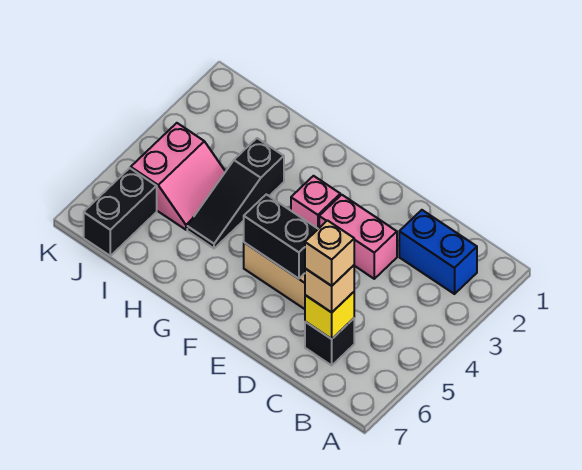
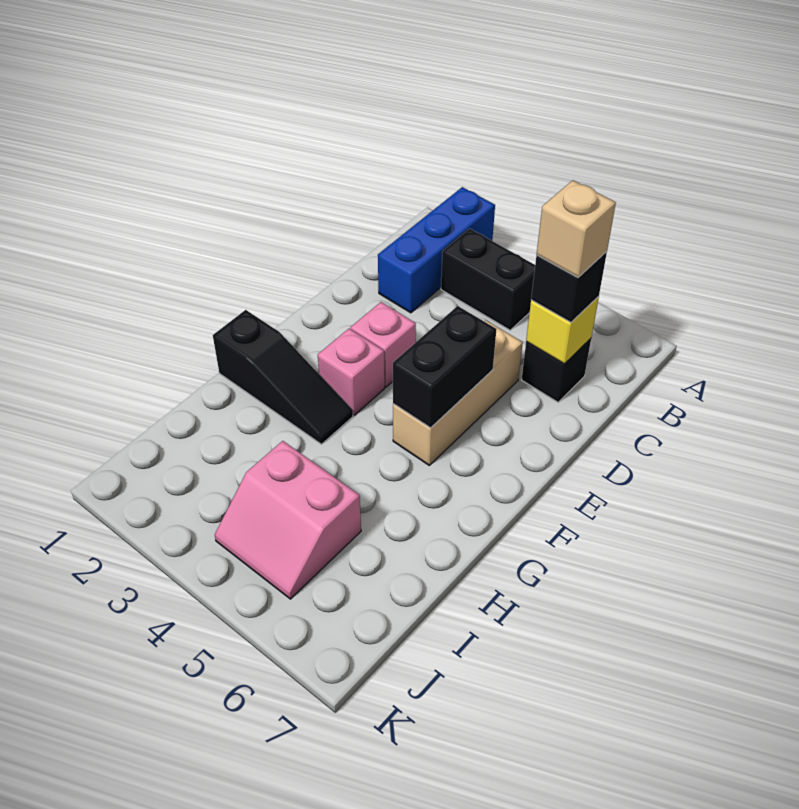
blue 1x2 brick [399,210,477,294] -> blue 1x3 brick [378,187,495,313]
tan 1x1 brick [305,265,354,312] -> black 1x1 brick [531,251,607,322]
pink 1x2 brick [319,195,397,279] -> pink 1x1 brick [351,302,416,387]
black 1x3 slope [187,138,284,248] -> black 1x3 slope moved to [213,310,353,444]
pink 2x2 slope [131,123,225,230] -> pink 2x2 slope turned to [215,441,361,599]
black 1x2 brick [84,168,157,256] -> black 1x2 brick moved to [441,229,535,330]

